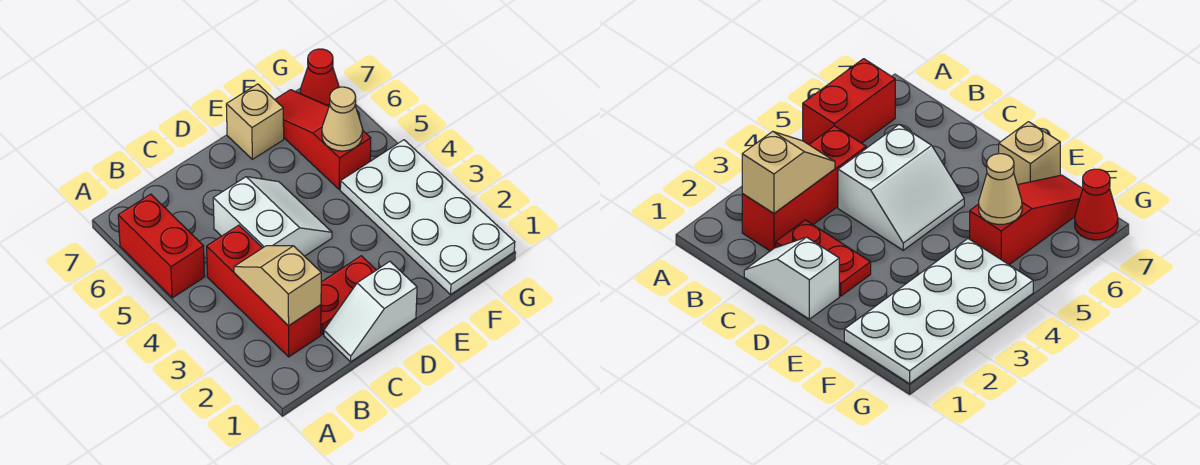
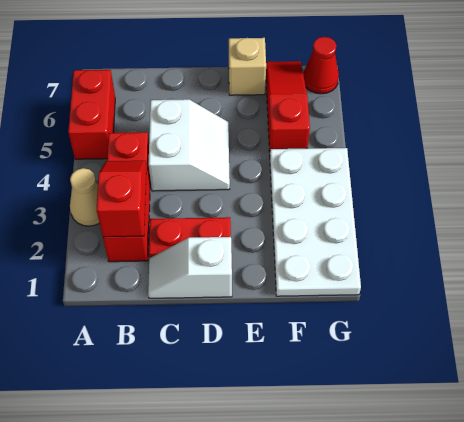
tan 1x2 slope [234,246,321,326] -> red 1x2 slope [96,161,146,237]
tan 1x1 cone [322,87,363,151] -> tan 1x1 cone moved to [70,168,99,226]

